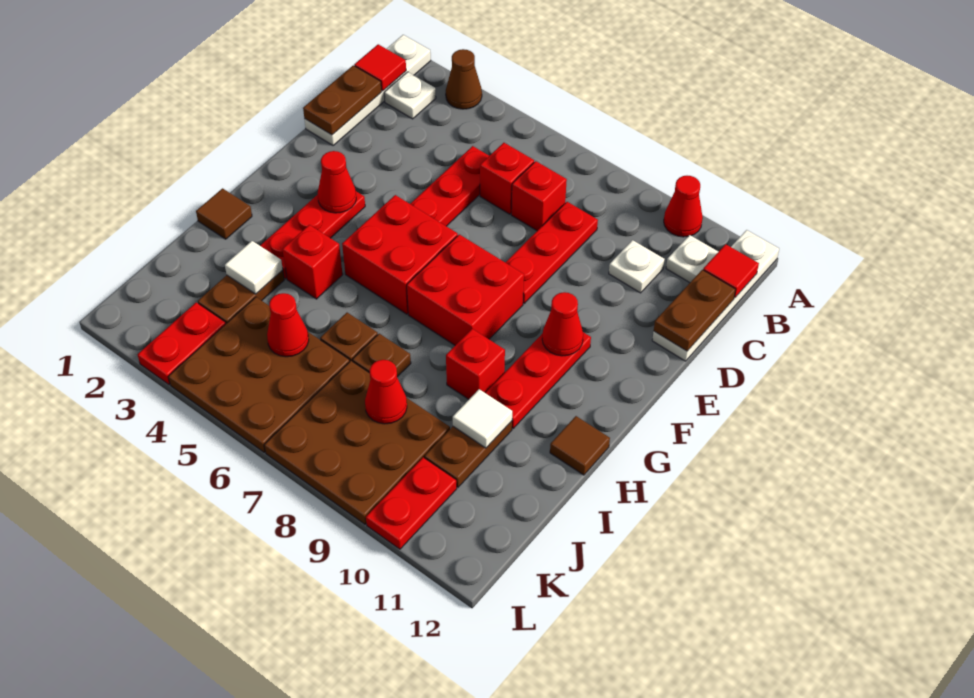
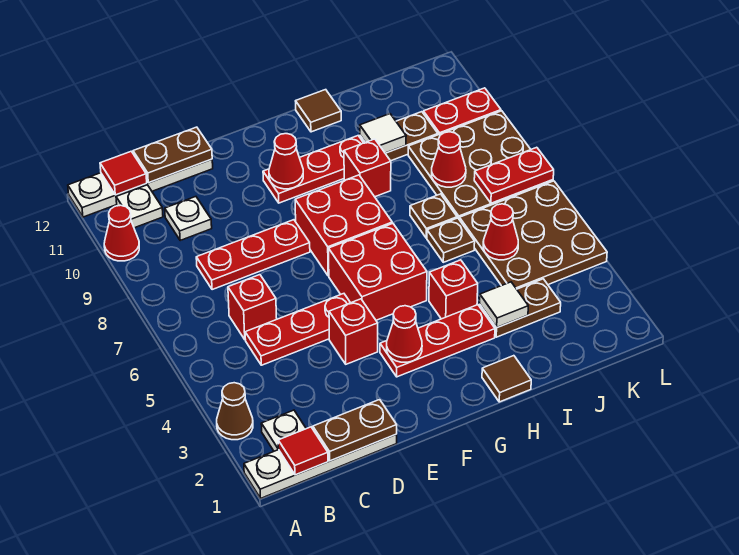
red 1x1 brick [511,161,567,231] -> red 1x1 brick moved to [329,299,378,364]
red 1x2 plate [138,302,226,385] -> red 1x2 plate moved to [474,147,554,203]

